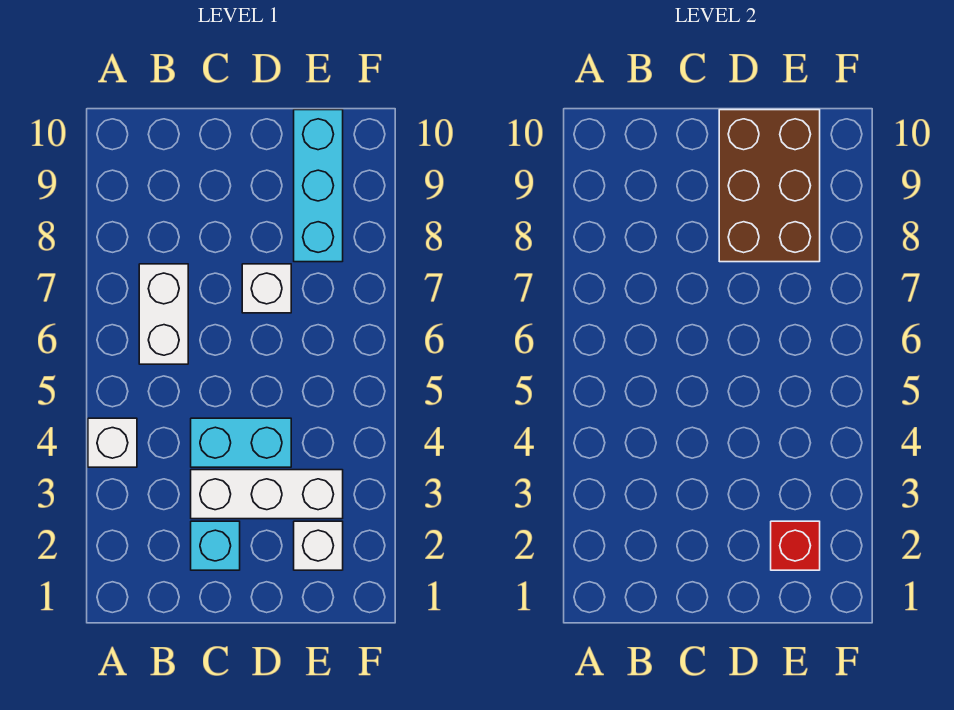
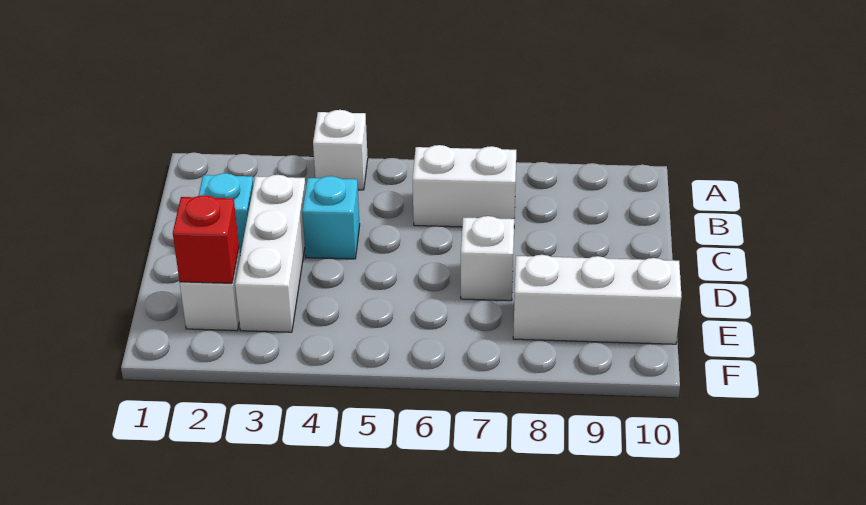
cyan 1x2 brick [191,418,291,467] -> cyan 1x1 brick [302,176,360,259]
brown 2x3 brick [719,110,820,262] -> none
cyan 1x3 brick [294,110,343,262] -> white 1x3 brick [513,255,682,344]

